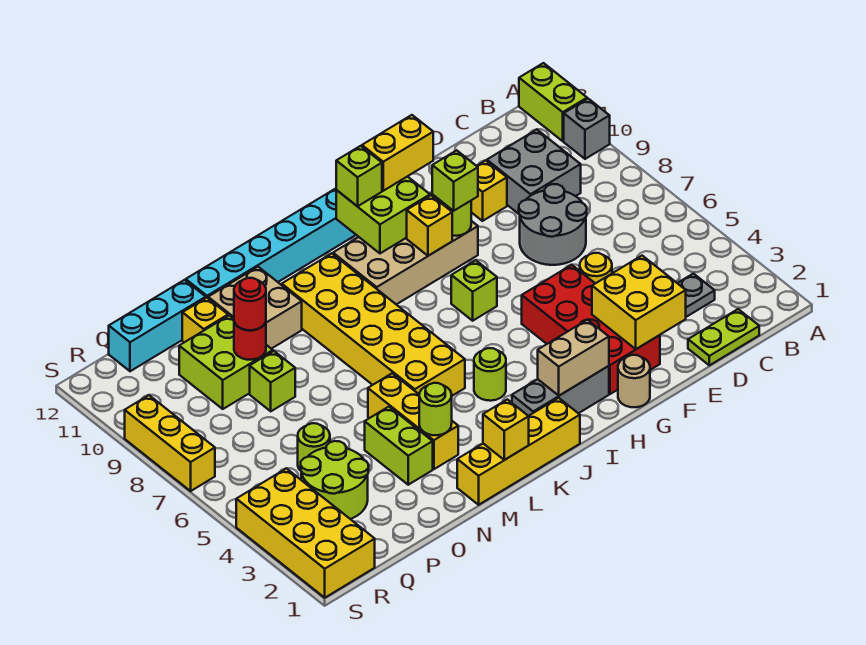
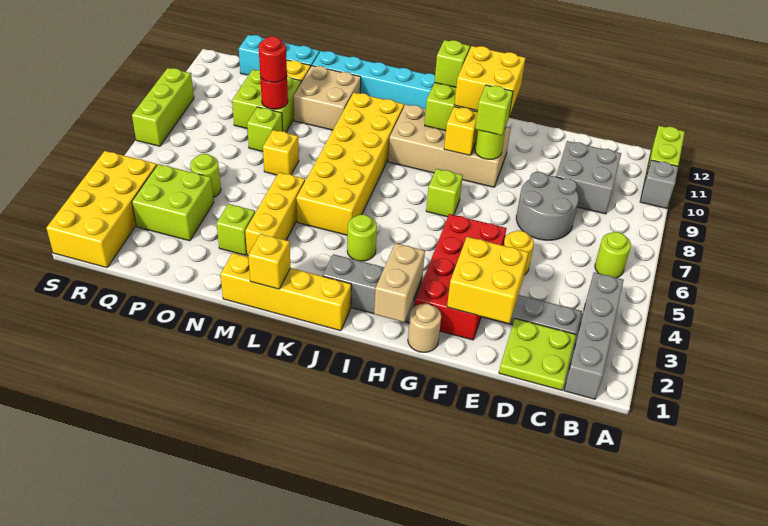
none -> grey 1x4 brick [564,272,624,399]
lime 1x2 plate [688,309,759,365] -> lime 2x2 plate [499,319,576,390]
yellow 1x1 brick [471,160,507,221] -> yellow 1x1 brick moved to [263,130,299,175]
yellow 1x2 brick [362,115,433,191] -> yellow 2x2 brick [454,46,525,116]
tan 1x2 brick [538,320,609,396] -> tan 1x2 brick turned to [374,243,425,322]
lime 1x1 round brick [419,383,452,435] -> lime 1x1 round brick moved to [595,232,631,278]
lime 1x2 brick [365,407,433,485] -> lime 1x1 brick [217,204,255,255]
lime 2x2 round brick [301,441,369,519] -> lime 2x2 brick [132,164,214,241]
yellow 1x3 brick [125,395,215,491] -> lime 1x3 brick [132,68,194,146]

